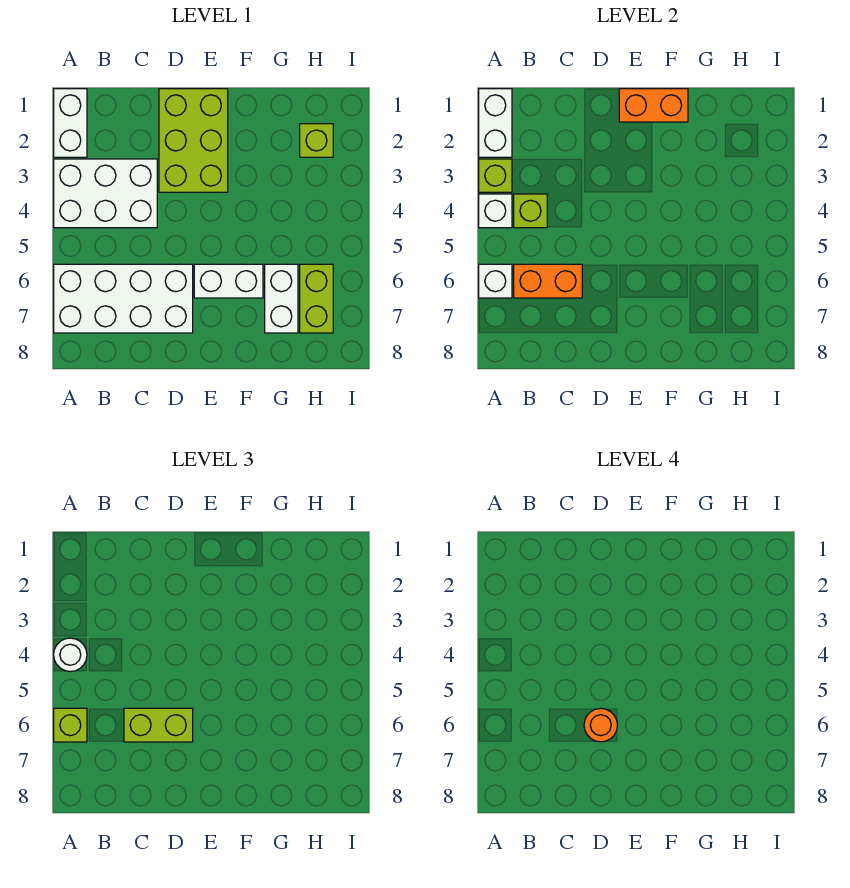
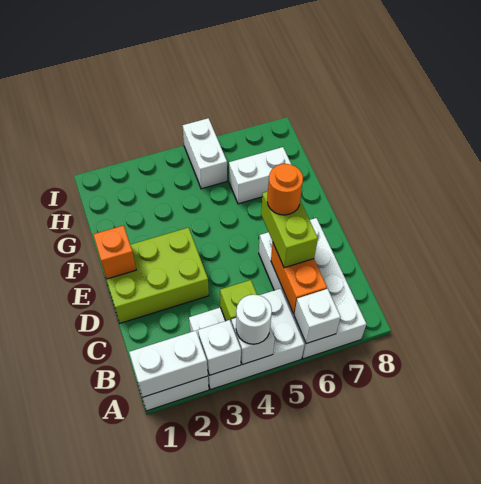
white 2x3 brick [54,159,157,228] -> white 2x3 brick turned to [189,289,304,390]
lime 1x1 brick [479,159,512,192] -> white 1x1 brick [198,320,241,375]
lime 1x1 brick [54,708,87,742] -> none
orange 1x2 brick [619,89,688,122] -> orange 1x1 brick [93,225,136,279]
white 1x2 brick [194,264,263,298] -> white 1x2 brick moved to [183,118,227,189]
lime 1x1 brick [300,124,333,157] -> none
lime 1x2 brick [300,264,333,333] -> none

